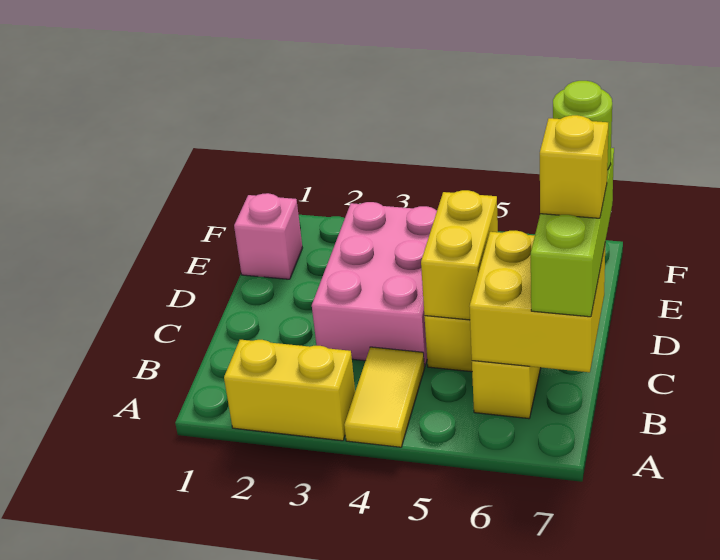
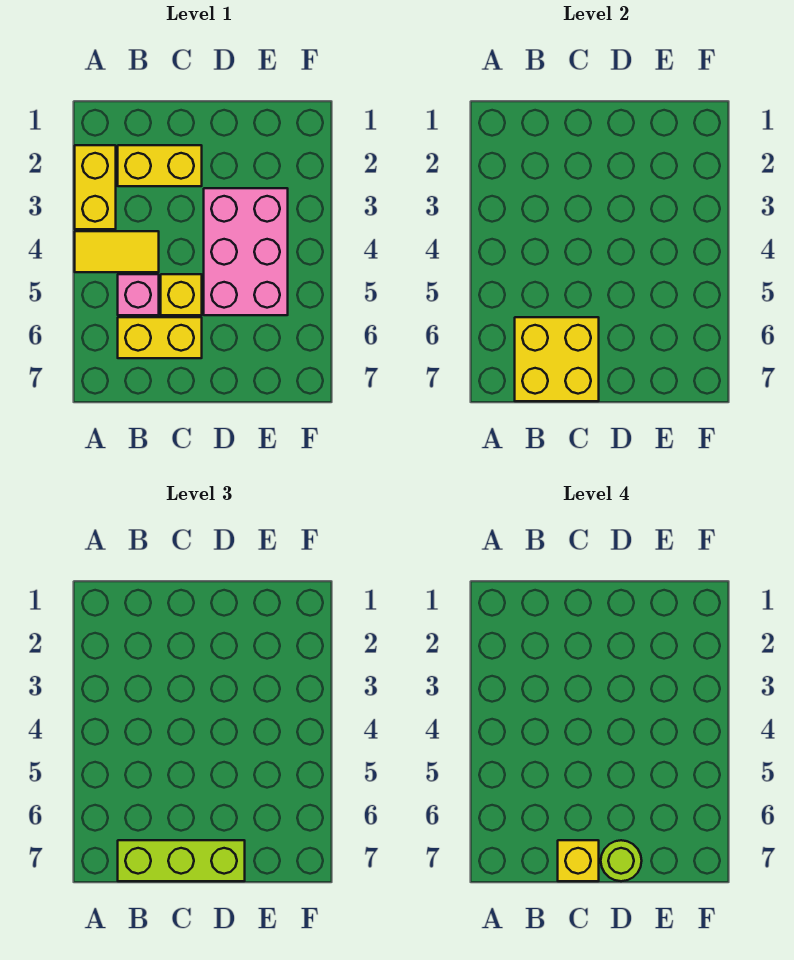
pink 2x3 brick [312,202,437,367] -> pink 2x3 brick turned to [204,188,288,315]
yellow 1x2 brick [421,190,498,320] -> yellow 1x2 brick moved to [118,145,202,186]
pink 1x1 brick [234,193,302,279] -> pink 1x1 brick moved to [118,274,159,315]

